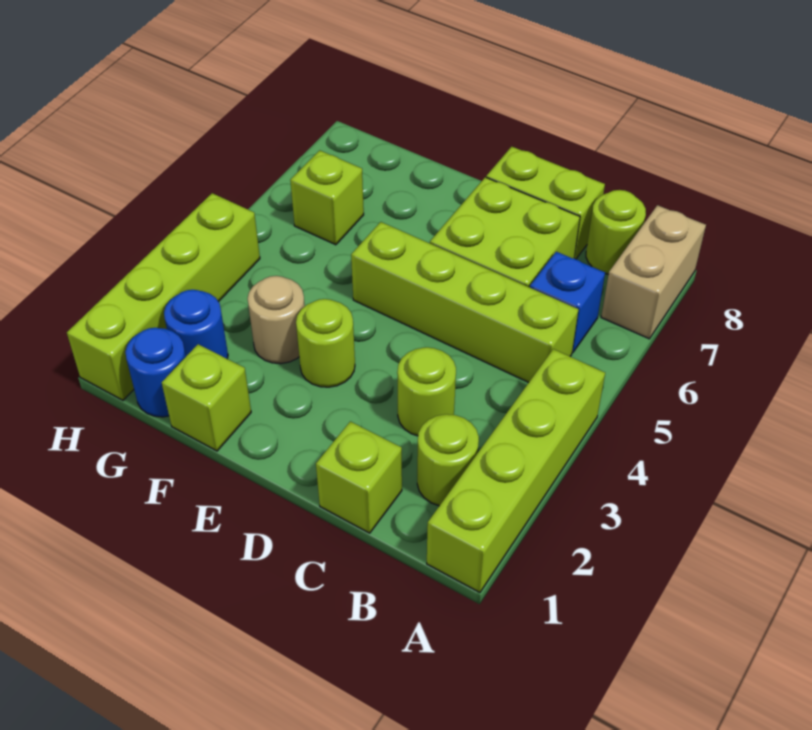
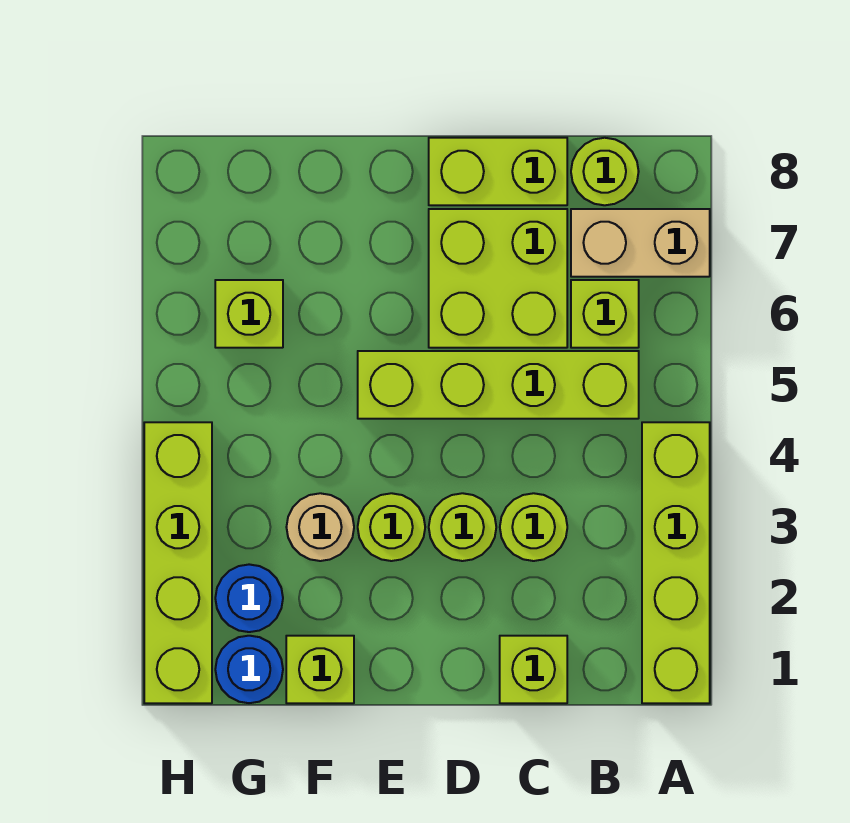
tan 1x2 brick [601,205,706,339] -> tan 1x2 brick turned to [571,209,710,277]
lime 1x1 round brick [417,414,479,506] -> lime 1x1 round brick moved to [429,493,496,561]
blue 1x1 brick [530,252,605,353] -> lime 1x1 brick [571,280,639,348]

